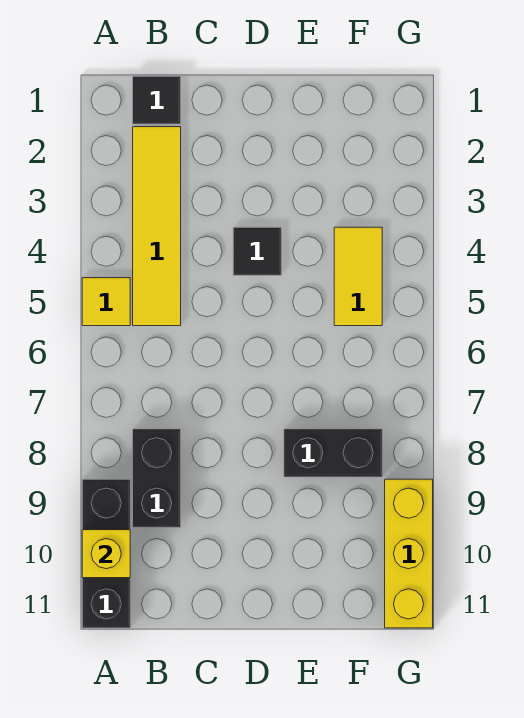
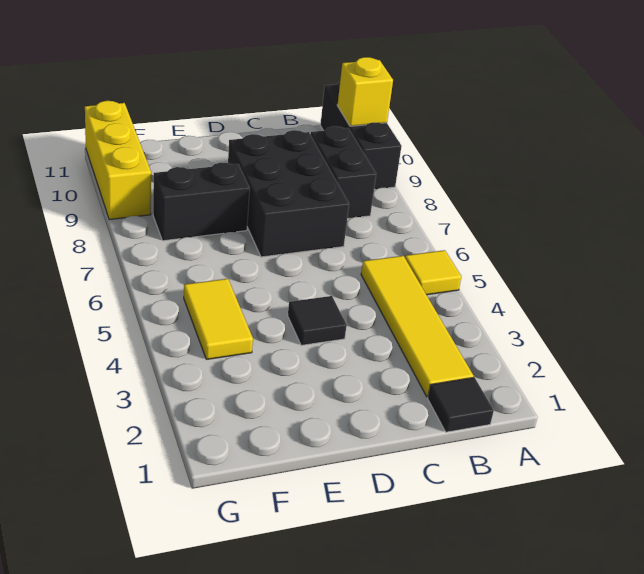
none -> black 2x3 brick [228,130,349,257]

